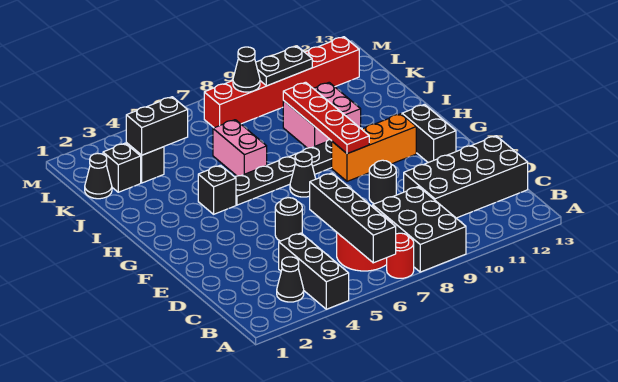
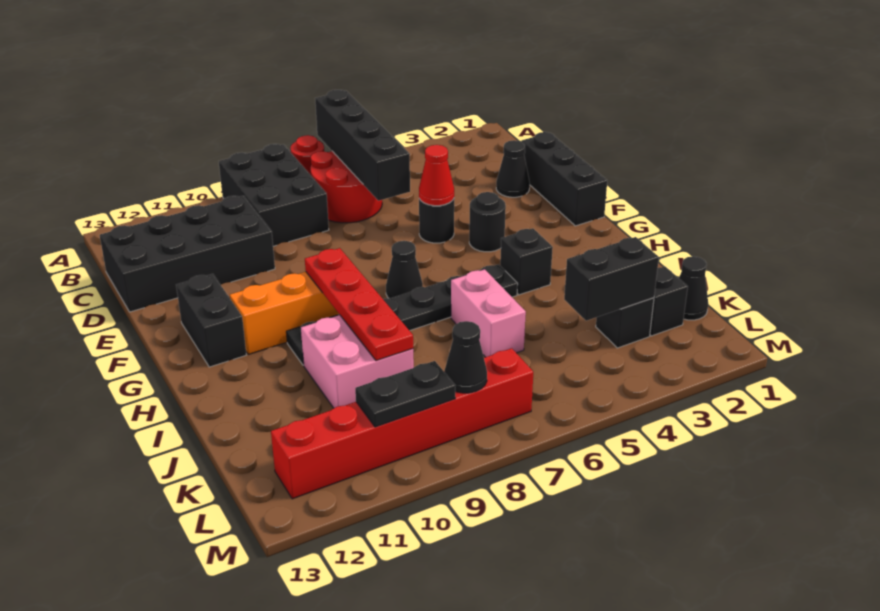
black 1x3 brick [279,233,349,309] -> black 1x3 brick moved to [521,132,607,226]
black 1x1 cone [277,257,304,302] -> black 1x1 cone moved to [496,140,530,197]
none -> red 1x1 cone [419,145,454,206]
black 1x1 round brick [369,160,396,204] -> black 1x1 round brick moved to [469,192,506,252]

